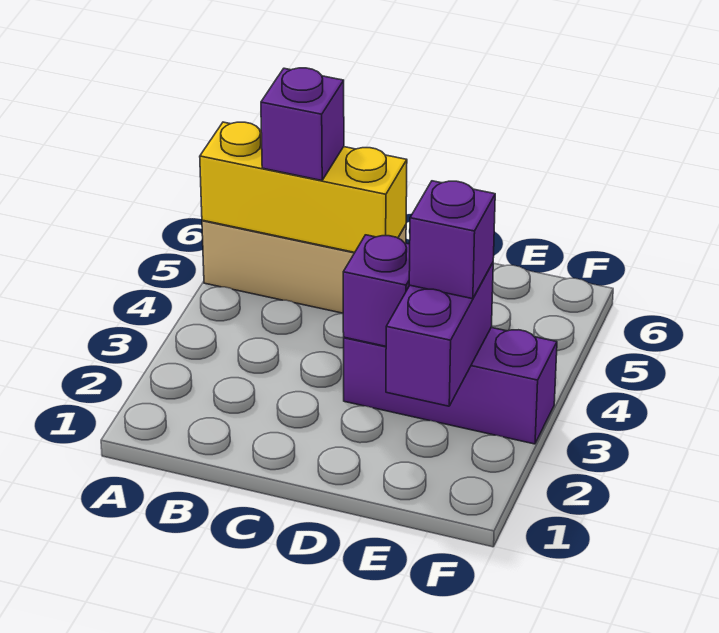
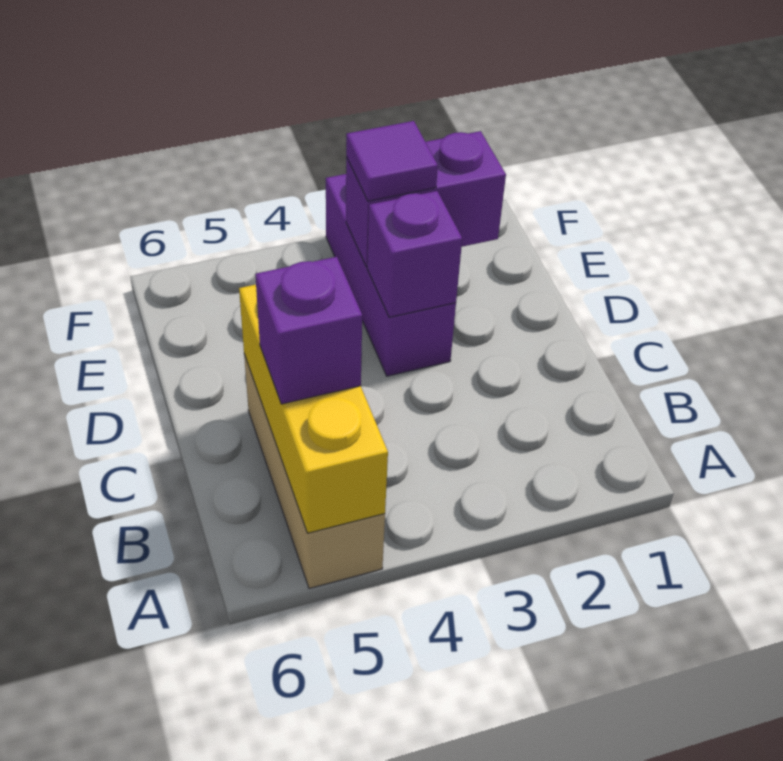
purple 1x1 brick [409,181,495,299] -> purple 1x1 tile [346,121,438,201]

